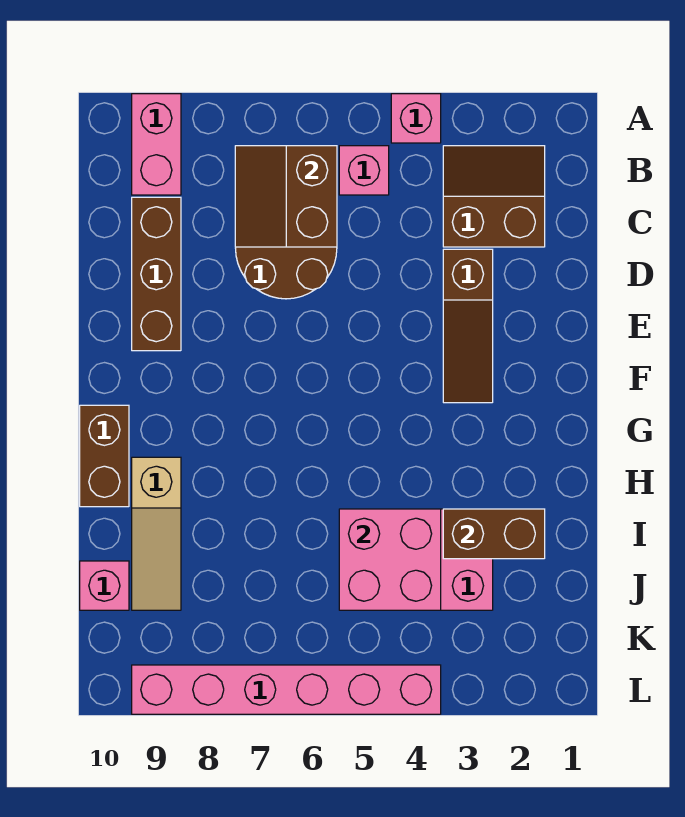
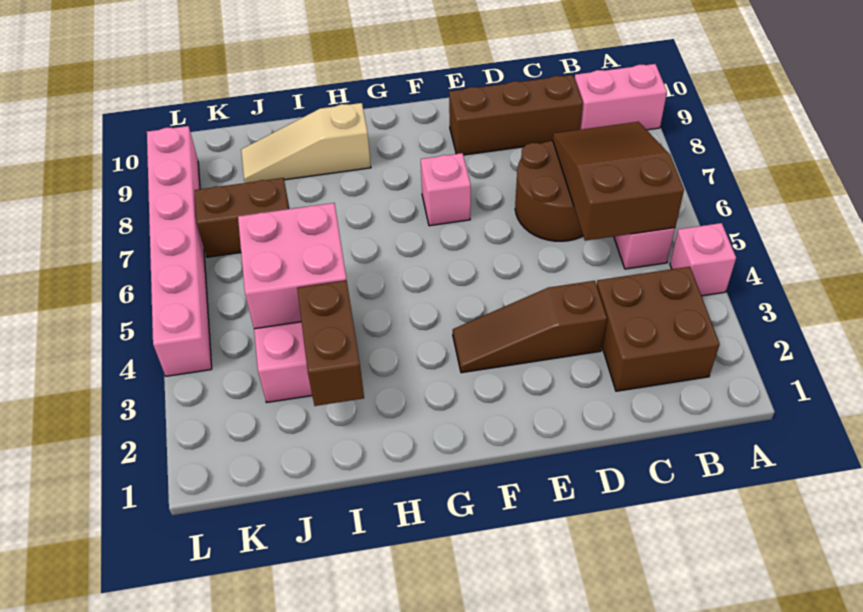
brown 2x2 slope [443,146,545,247] -> brown 2x2 brick [597,267,720,391]
brown 2x2 slope [235,146,337,247] -> brown 2x3 slope [553,122,684,241]
brown 1x2 brick [80,405,129,507] -> brown 1x2 brick moved to [195,178,289,257]
pink 1x1 brick [80,561,129,610] -> pink 1x1 brick moved to [421,153,471,226]

